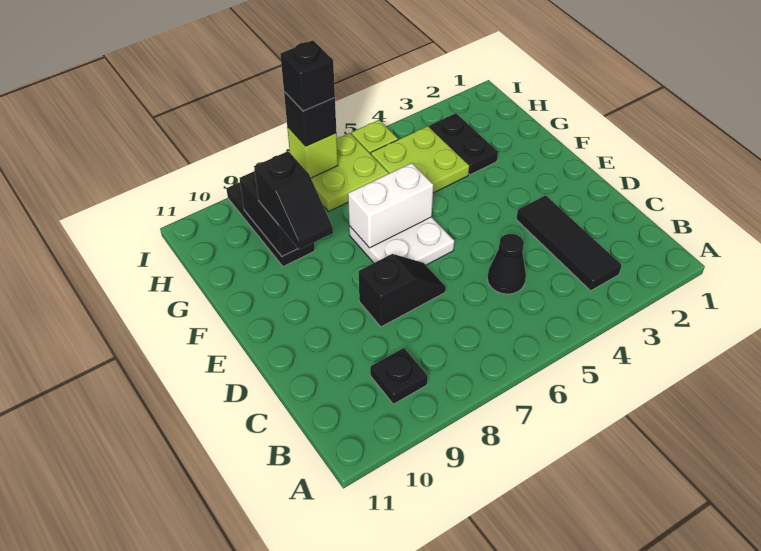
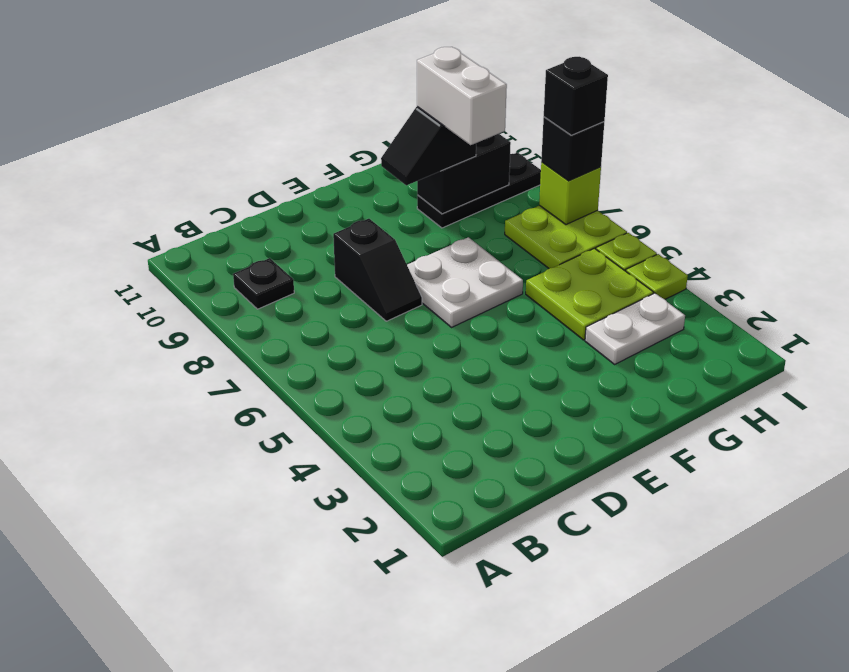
black 1x3 tile [516,195,622,291] -> none
black 1x1 cone [487,234,526,294] -> none
white 1x2 brick [348,163,433,248] -> white 1x2 brick moved to [417,47,507,145]
black 1x2 plate [429,113,498,175] -> white 1x2 plate [585,293,685,364]
none -> lime 1x1 plate [626,254,688,299]

